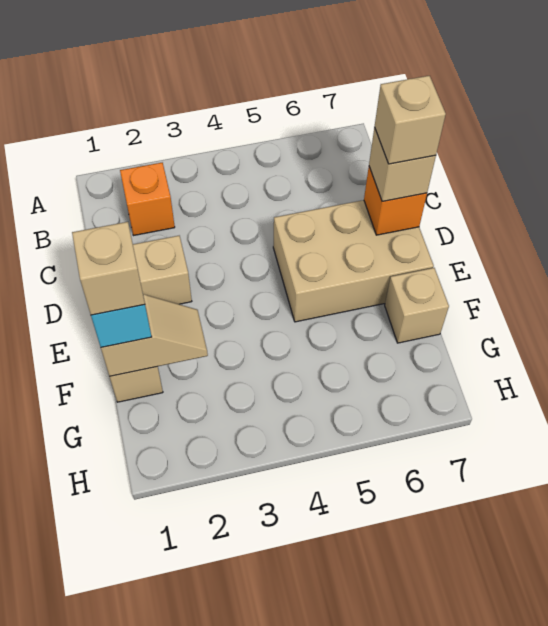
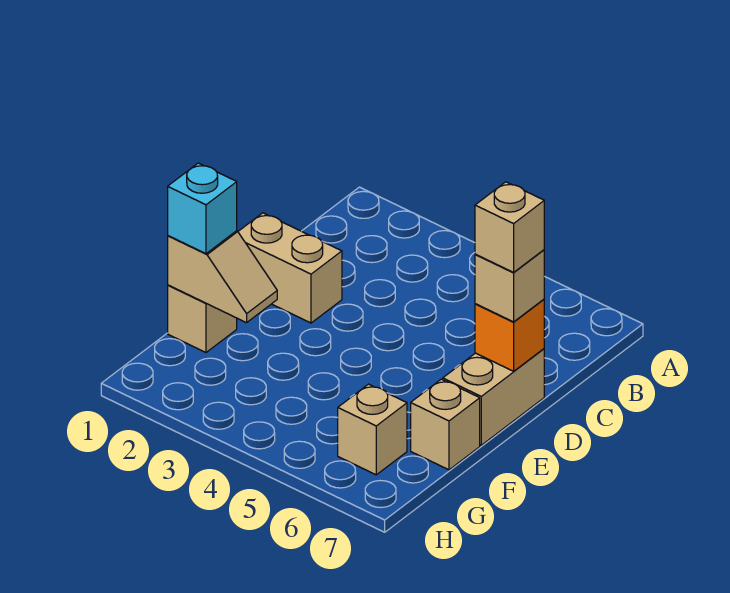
orange 1x1 brick [120,163,175,236] -> none
tan 2x3 brick [273,200,434,322] -> tan 1x2 brick [443,349,544,445]
tan 1x1 brick [72,222,145,315] -> tan 1x1 brick moved to [338,384,407,475]

